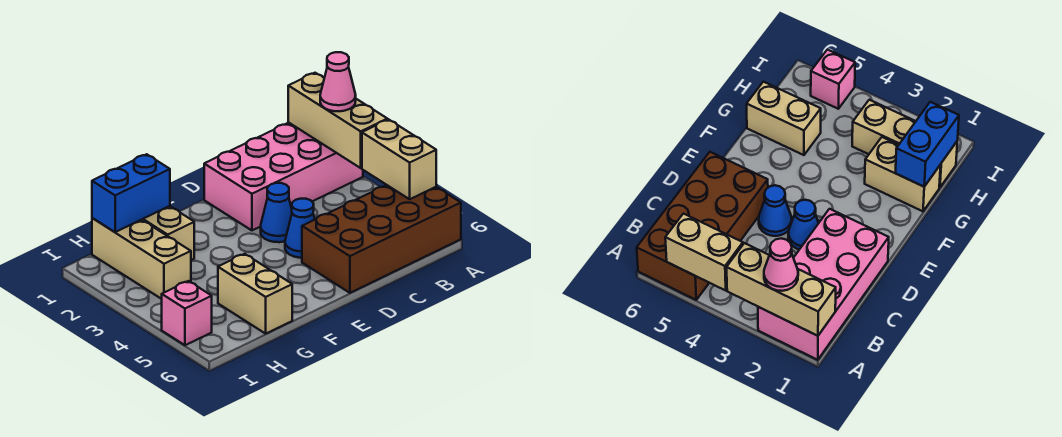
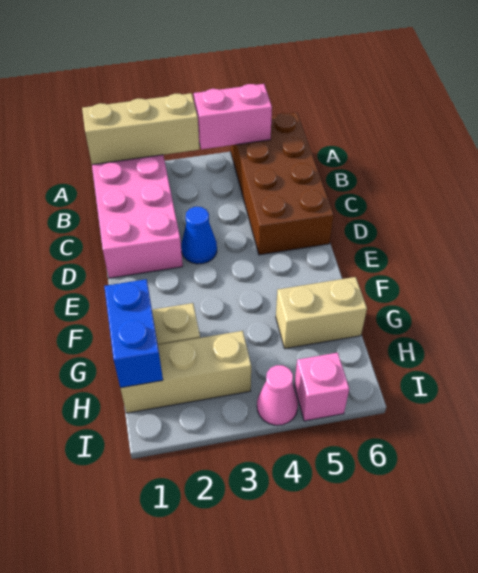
pink 1x1 cone [320,52,356,111] -> pink 1x1 cone moved to [257,365,298,425]
tan 1x2 brick [362,119,436,199] -> pink 1x2 brick [194,84,272,149]
blue 1x1 cone [285,199,315,258] -> none

